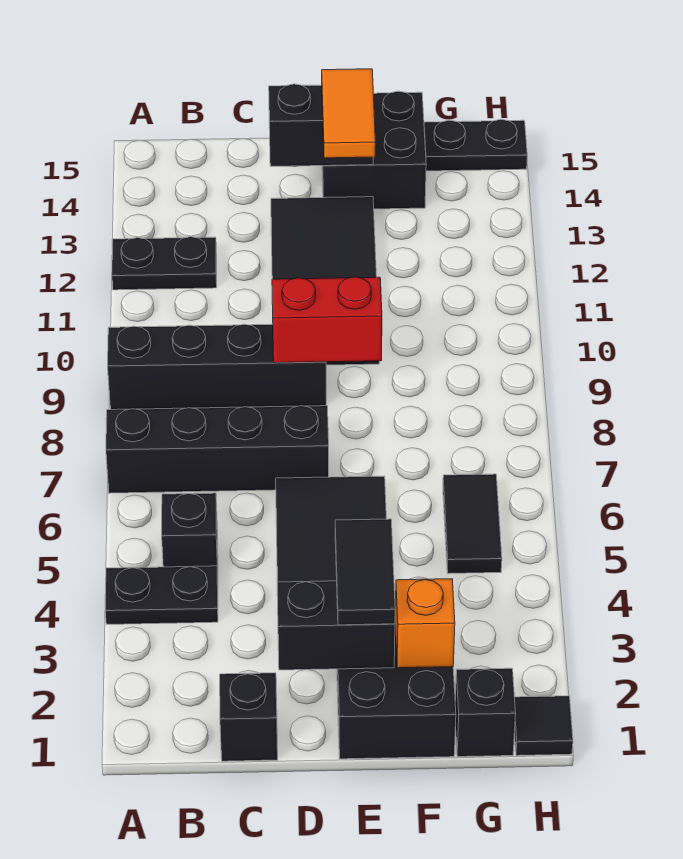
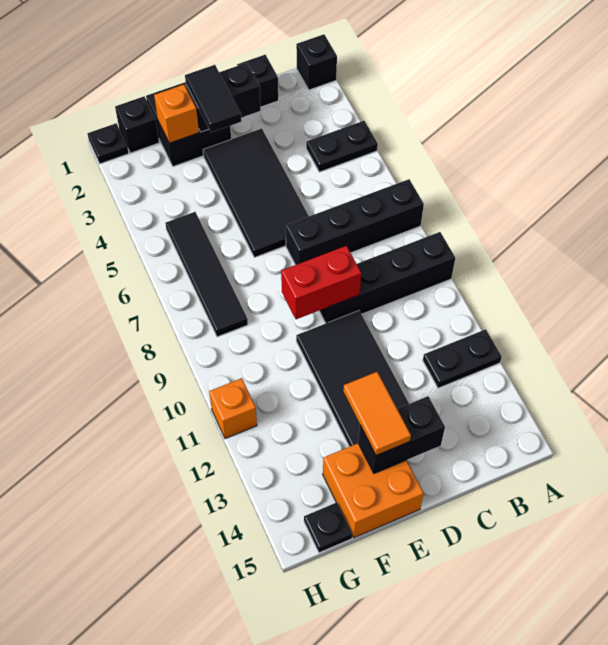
black 1x1 brick [162,493,218,569] -> black 1x1 brick moved to [296,34,337,90]
black 2x2 brick [322,91,426,209] -> orange 2x2 brick [323,443,424,538]
black 1x2 tile [443,474,502,574] -> black 1x4 tile [165,212,248,337]
black 1x2 plate [424,119,527,171] -> black 1x1 plate [304,502,352,553]
black 1x1 tile [515,696,573,756] -> black 1x1 plate [87,123,129,164]
none -> orange 1x1 brick [209,378,257,439]

